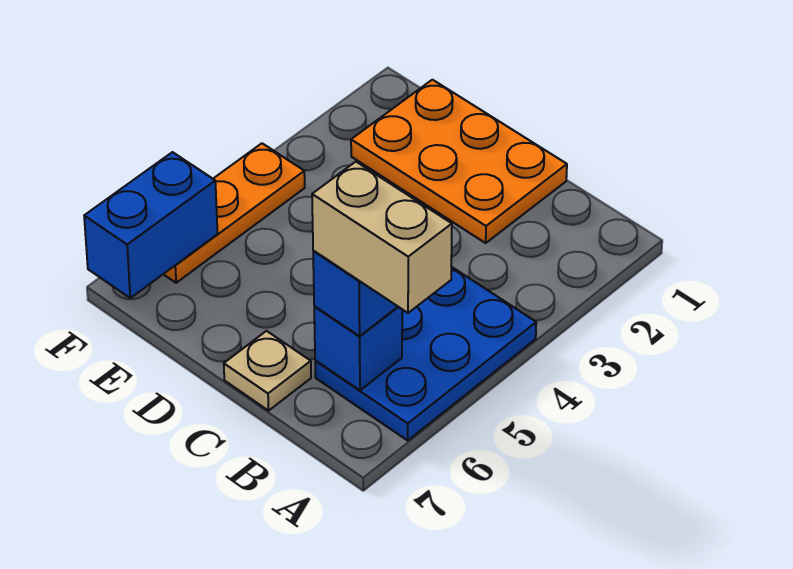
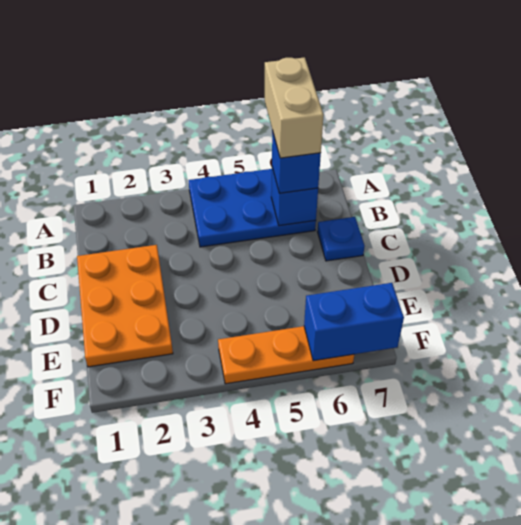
tan 1x1 plate [224,331,311,411] -> blue 1x1 plate [317,217,365,261]

